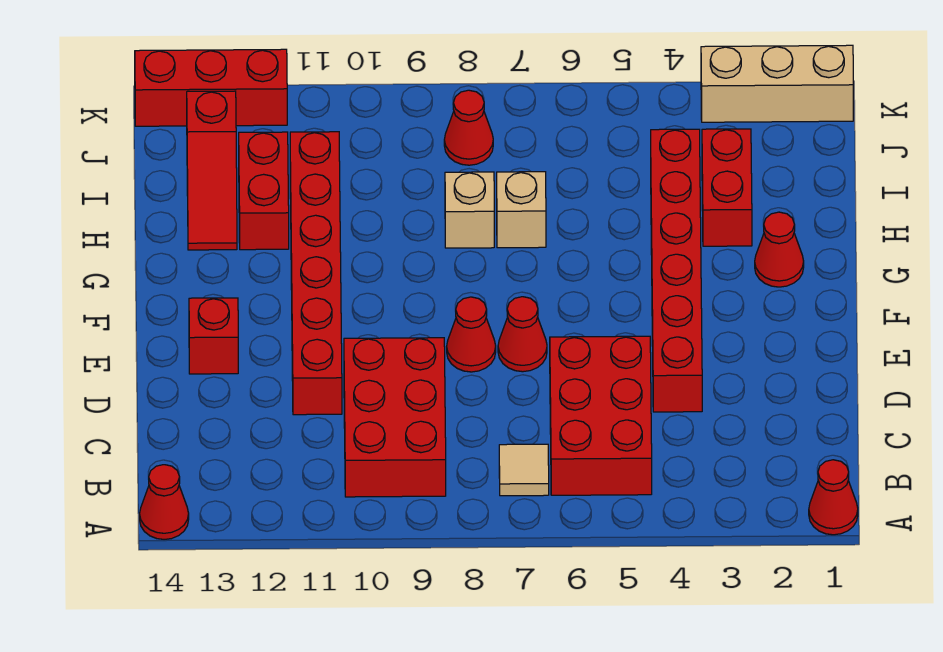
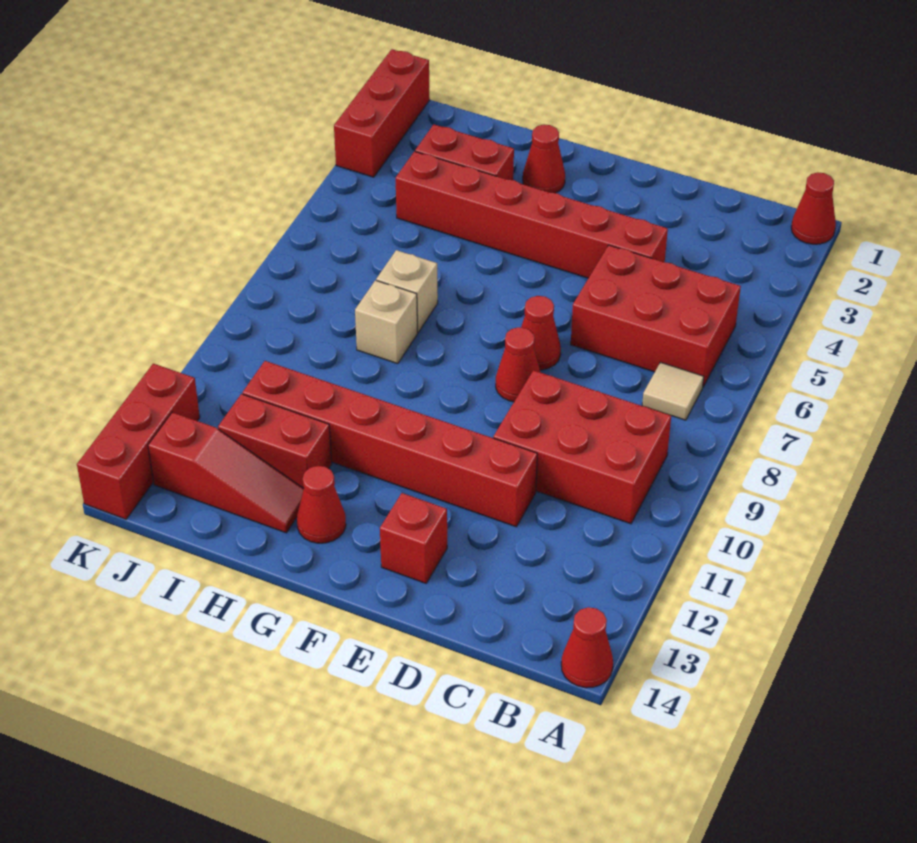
red 1x1 cone [444,90,493,165] -> red 1x1 cone moved to [297,466,346,543]
tan 1x3 brick [701,45,853,122] -> red 1x3 brick [334,49,430,177]

